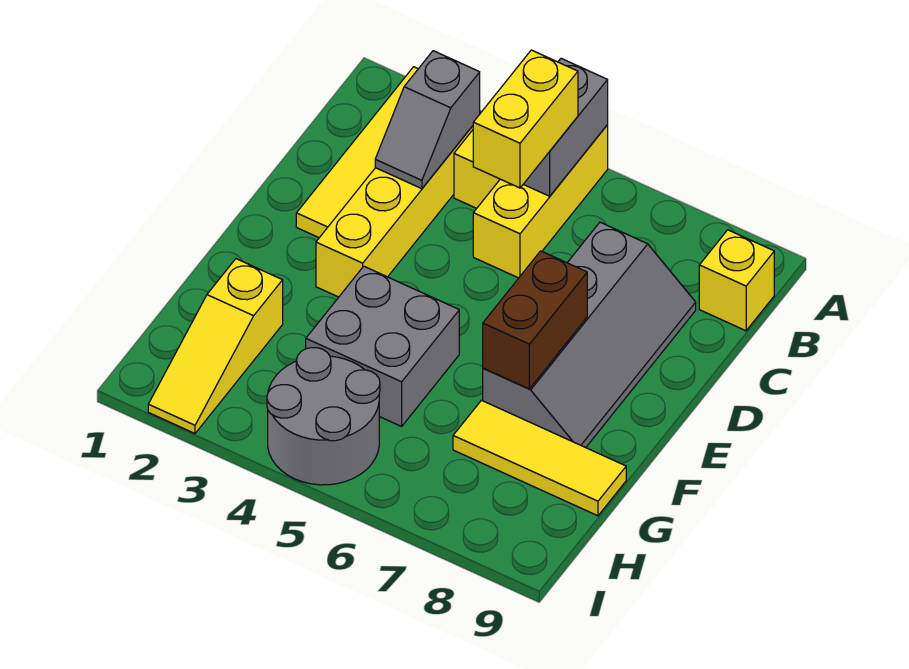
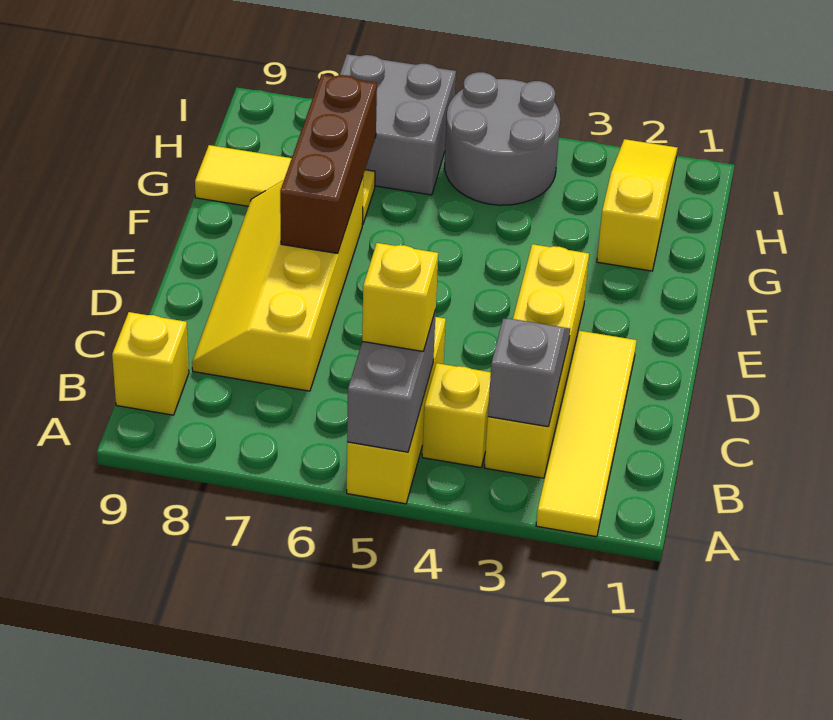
yellow 1x2 brick [473,50,578,188] -> yellow 1x1 brick [362,243,438,352]
grey 2x4 slope [483,222,696,448] -> yellow 2x4 slope [192,177,363,391]
brown 1x2 brick [483,251,587,389] -> brown 1x3 brick [280,74,377,253]
grey 2x2 brick [306,266,459,426] -> grey 2x2 brick moved to [340,54,456,195]

